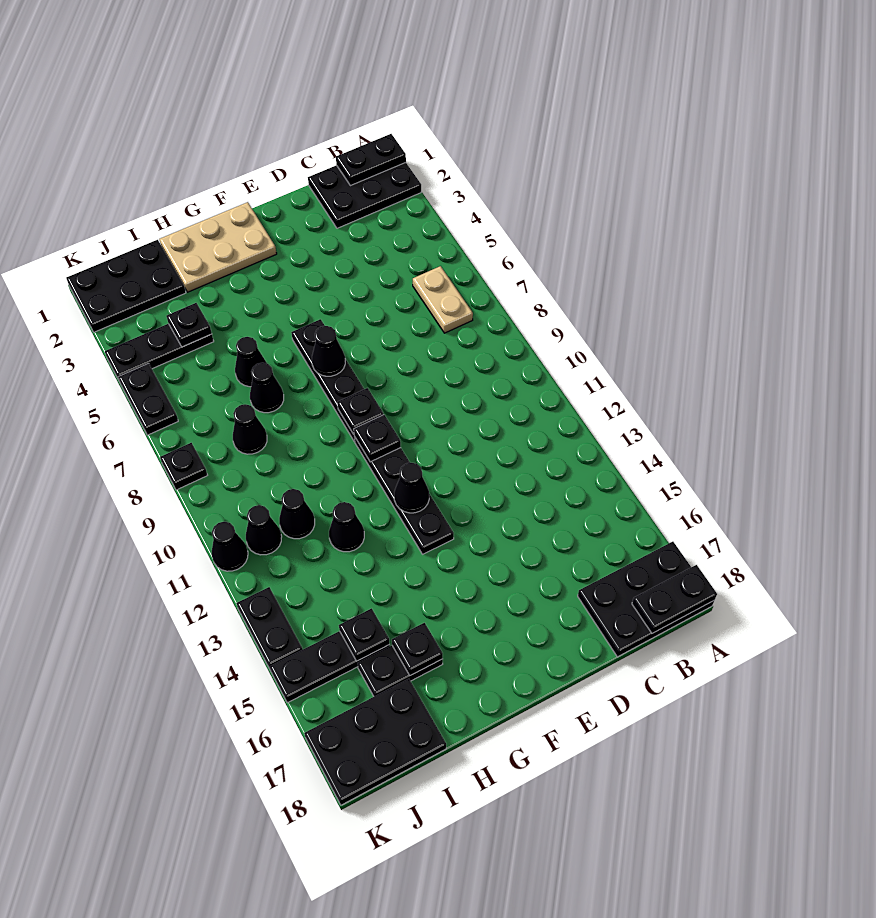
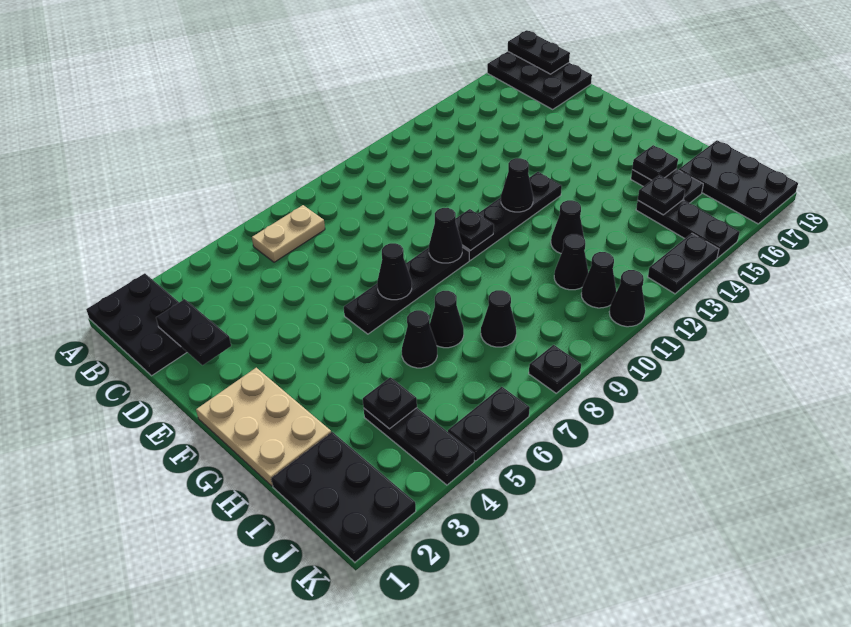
black 1x2 plate [336,134,406,186] -> black 1x2 plate moved to [156,299,231,365]
black 1x1 plate [337,388,384,434] -> black 1x1 cone [429,208,462,263]

